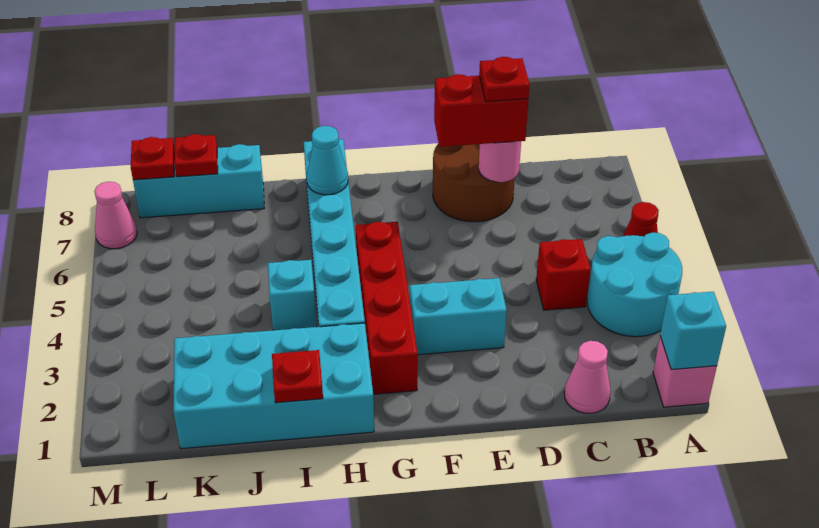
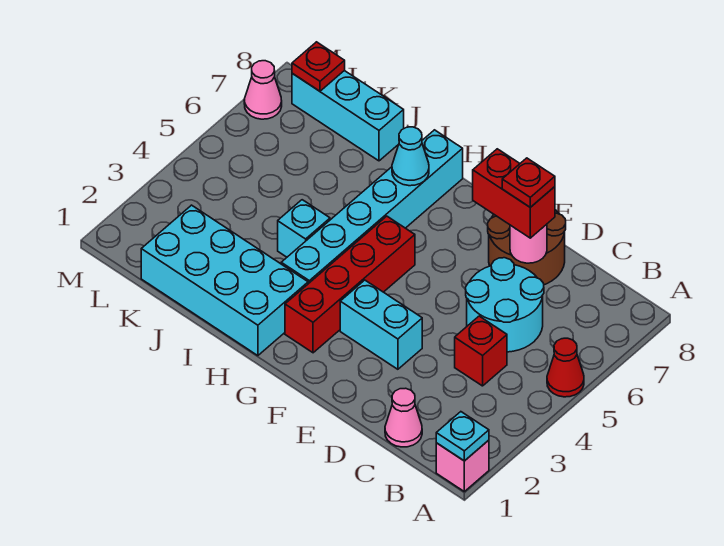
cyan 1x1 brick [660,292,726,370] -> cyan 1x1 plate [436,412,489,461]
cyan 2x2 round brick [587,232,682,337] -> cyan 2x2 round brick moved to [466,258,544,352]
red 1x1 plate [272,350,323,403] -> none
red 1x1 plate [174,134,218,177] -> none

